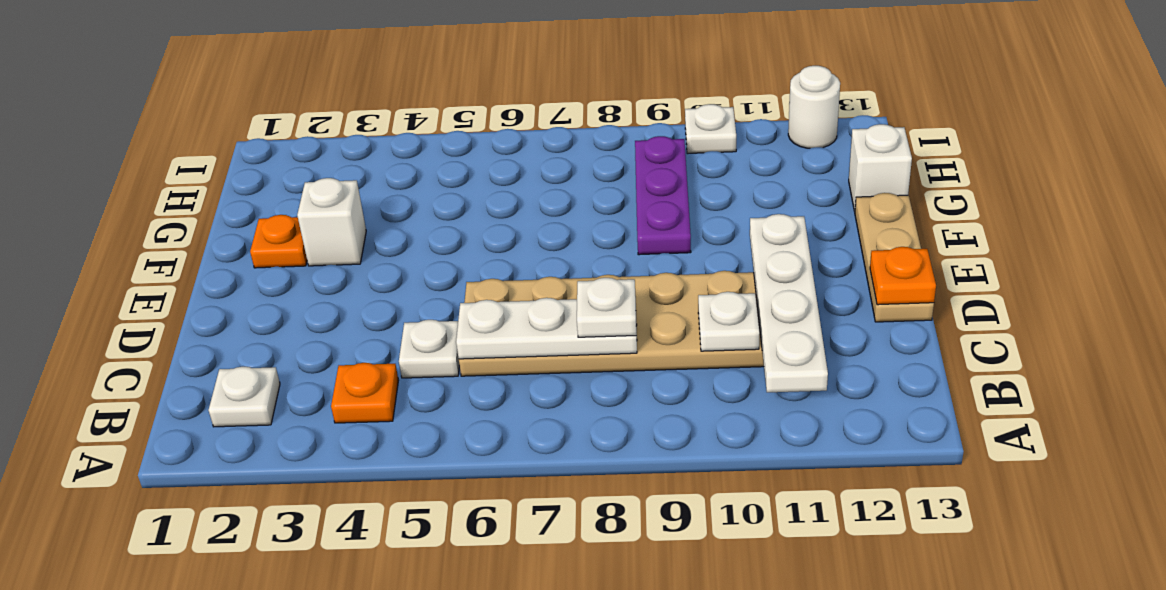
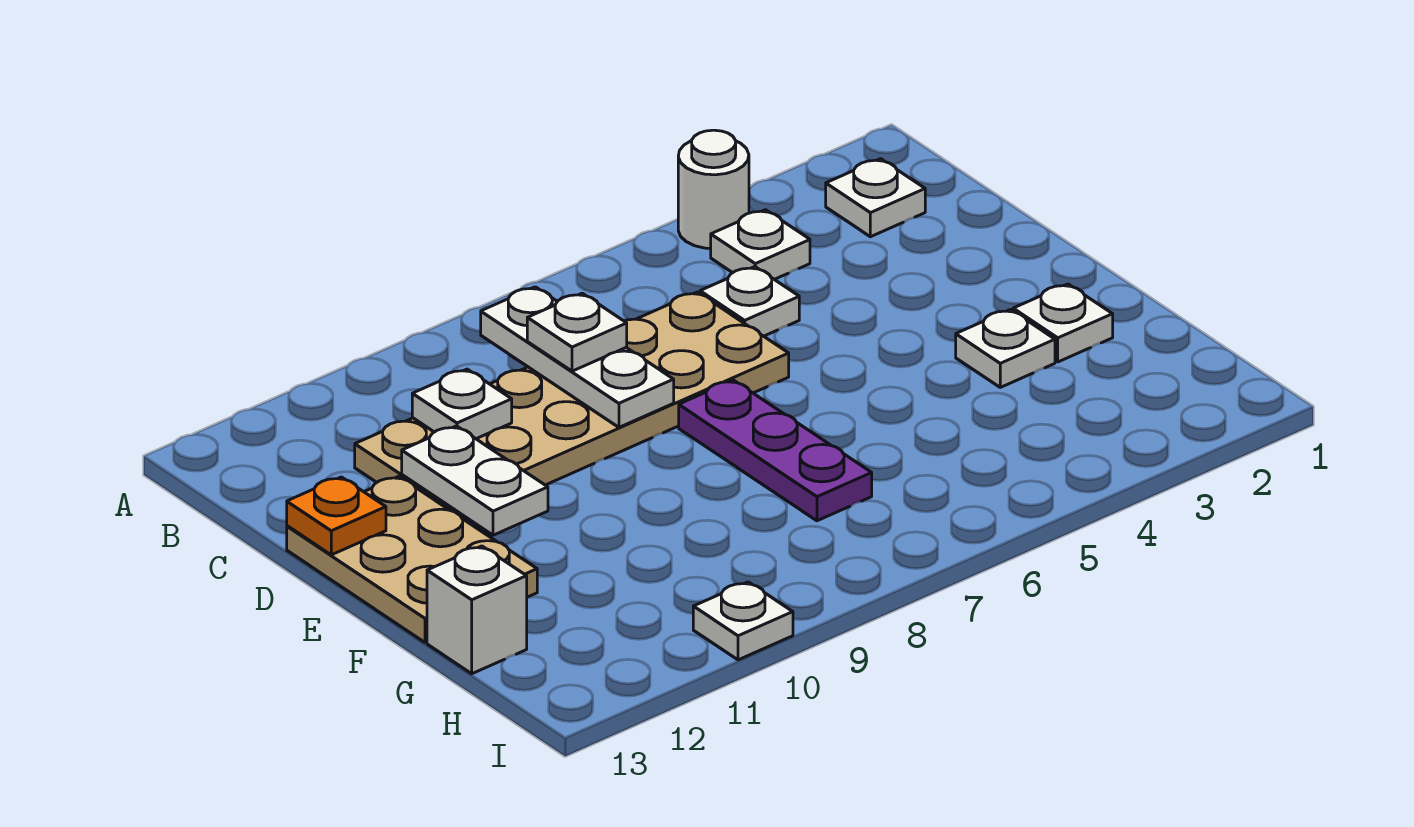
orange 1x1 plate [331,363,399,423] -> white 1x1 plate [711,210,810,279]
white 1x4 plate [750,214,828,392] -> white 1x2 plate [402,426,548,535]
white 1x3 plate [456,298,637,359] -> white 1x3 plate turned to [481,287,674,427]
tan 1x3 plate [855,193,934,322] -> tan 2x3 plate [287,476,537,642]
orange 1x1 plate [250,215,307,268] -> white 1x1 plate [1013,284,1113,362]
white 1x1 brick [297,178,366,266] -> white 1x1 plate [956,310,1055,387]
purple 1x3 plate [635,136,691,255] -> purple 1x3 plate moved to [679,380,872,521]
white 1x1 round brick [788,66,840,148] -> white 1x1 round brick moved to [678,130,749,248]

